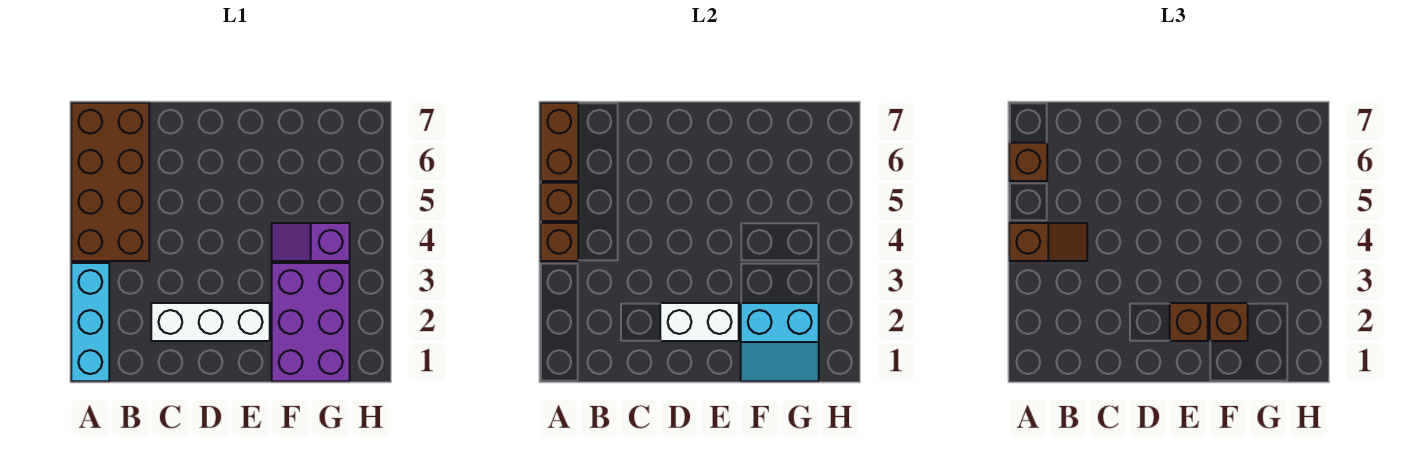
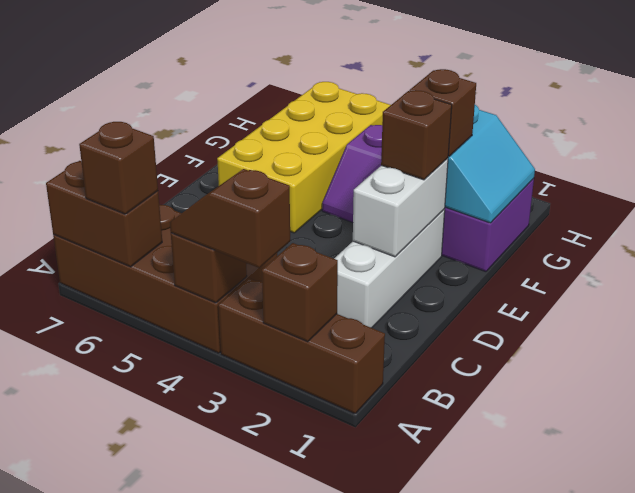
cyan 1x3 brick [71,263,109,381] -> brown 1x3 brick [218,278,385,414]
brown 1x2 slope [1009,223,1087,261] -> brown 1x2 slope turned to [170,169,290,268]
brown 1x1 brick [540,183,578,221] -> brown 1x1 brick moved to [262,243,338,342]
none -> yellow 2x4 brick [217,82,390,233]

